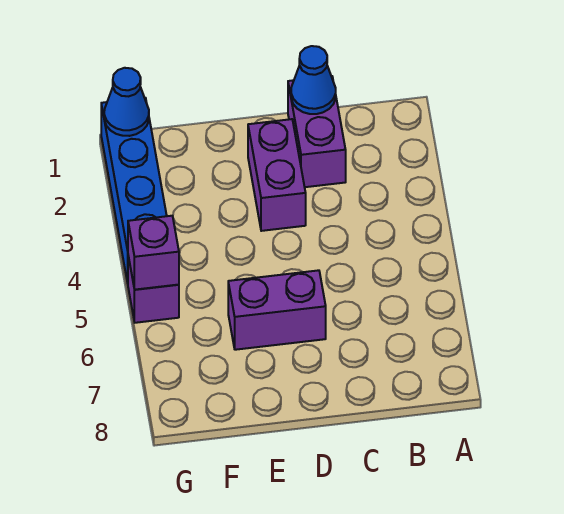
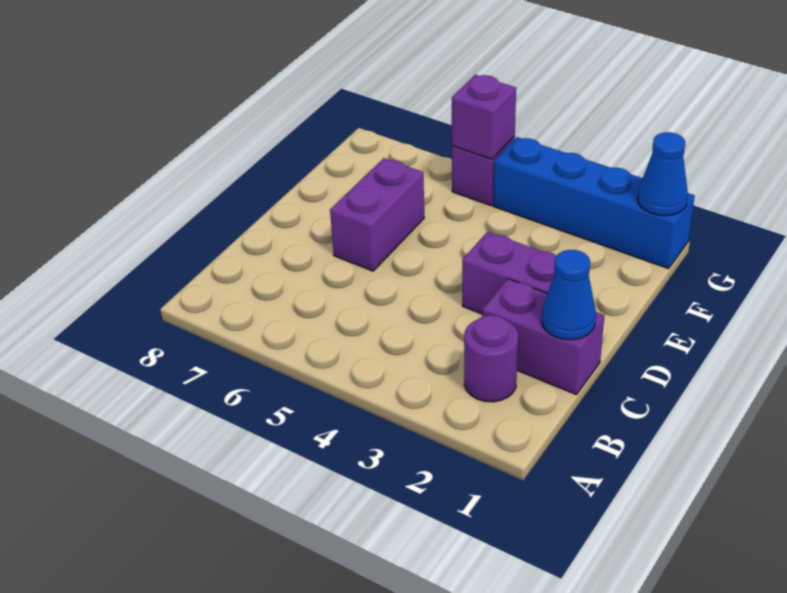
none -> purple 1x1 round brick [464,315,518,402]

